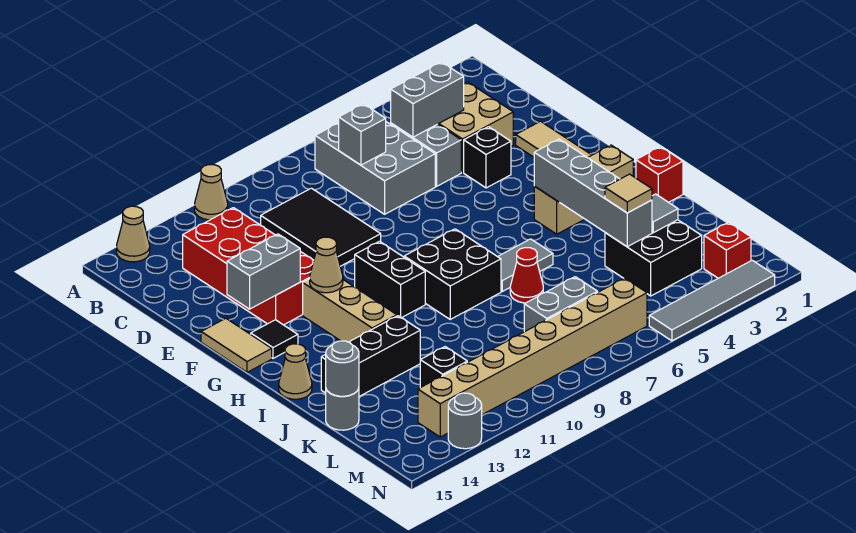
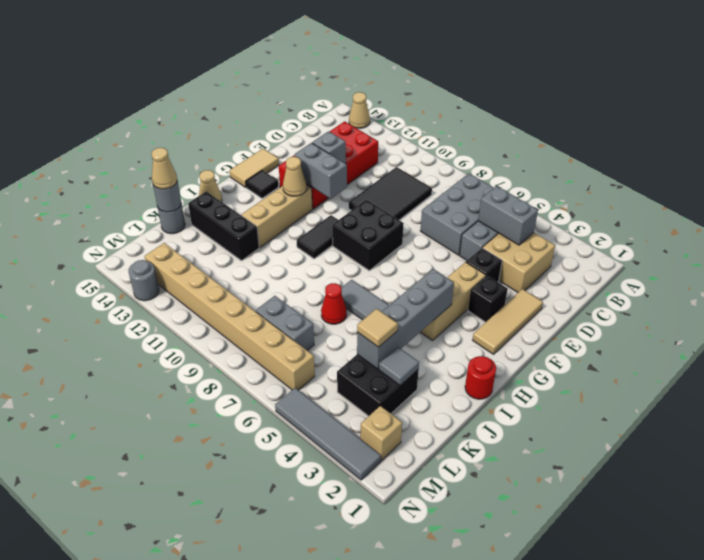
tan 1x1 cone [195,165,228,220] -> tan 1x1 cone moved to [152,148,177,189]
grey 1x1 brick [339,104,386,165] -> grey 1x1 brick moved to [312,131,346,164]
grey 1x2 brick [227,234,300,309] -> grey 1x2 brick moved to [295,143,347,199]
black 1x2 brick [355,241,425,318] -> black 1x2 tile [297,215,338,259]
tan 1x3 brick [534,145,633,234] -> tan 1x3 brick turned to [420,262,486,341]
black 2x2 brick [404,229,501,319] -> black 2x2 brick moved to [332,200,404,271]
red 1x1 brick [636,147,683,202] -> red 1x1 round brick [465,356,496,399]
black 1x1 brick [420,347,467,387] -> black 1x1 brick moved to [468,276,508,322]
red 1x1 brick [704,222,751,278] -> tan 1x1 brick [360,406,402,460]

